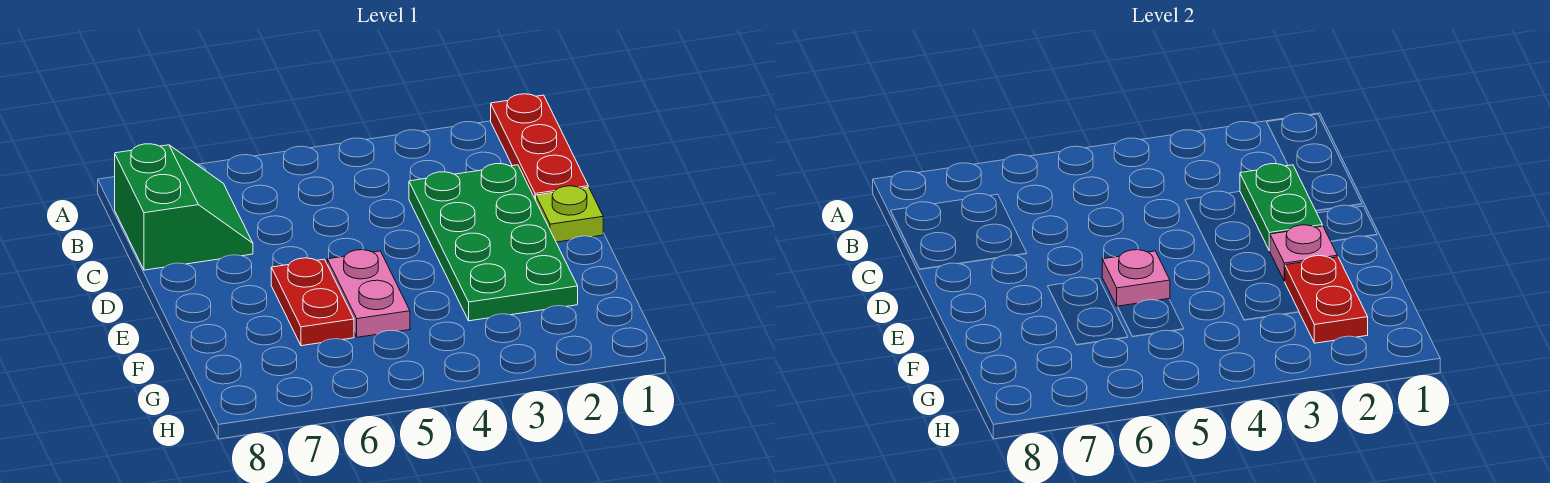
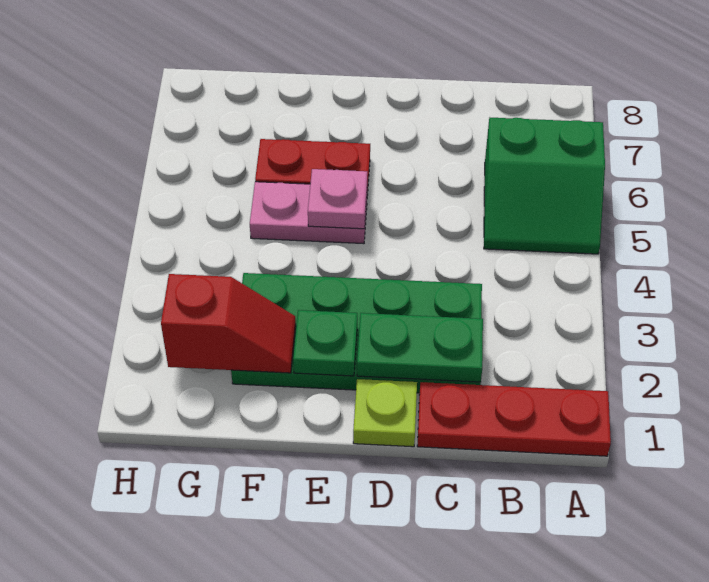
green 2x2 slope [115,144,253,270] -> green 2x2 slope moved to [484,118,605,254]
pink 1x1 plate [1270,225,1338,281] -> green 1x1 plate [293,310,357,376]
red 1x2 plate [1285,256,1368,343] -> red 1x2 slope [161,274,296,373]

